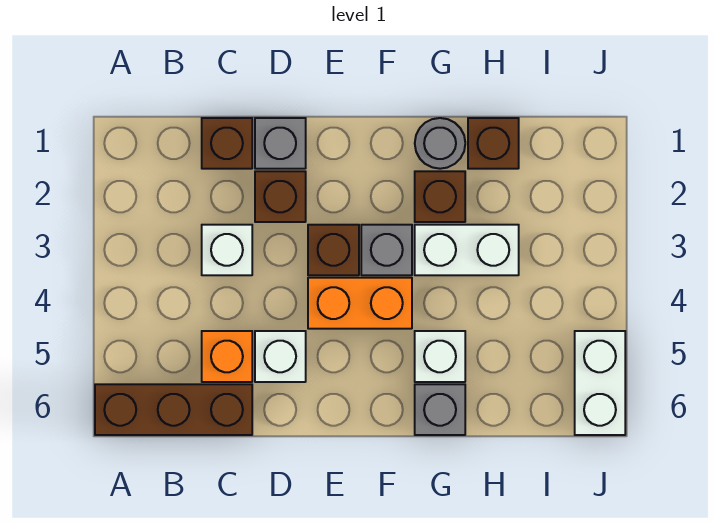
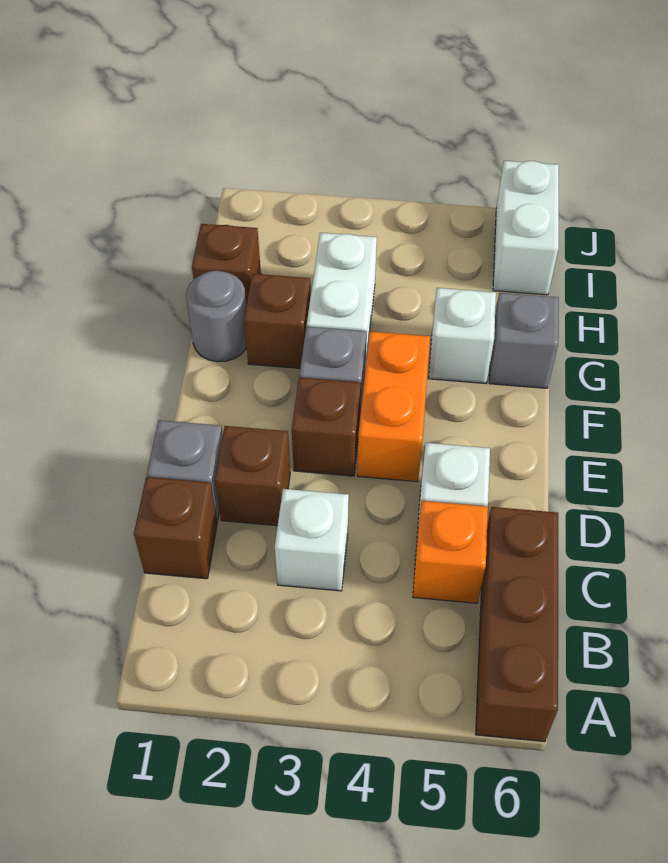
white 1x2 brick [575,331,625,435] -> white 1x2 brick turned to [493,161,559,295]

